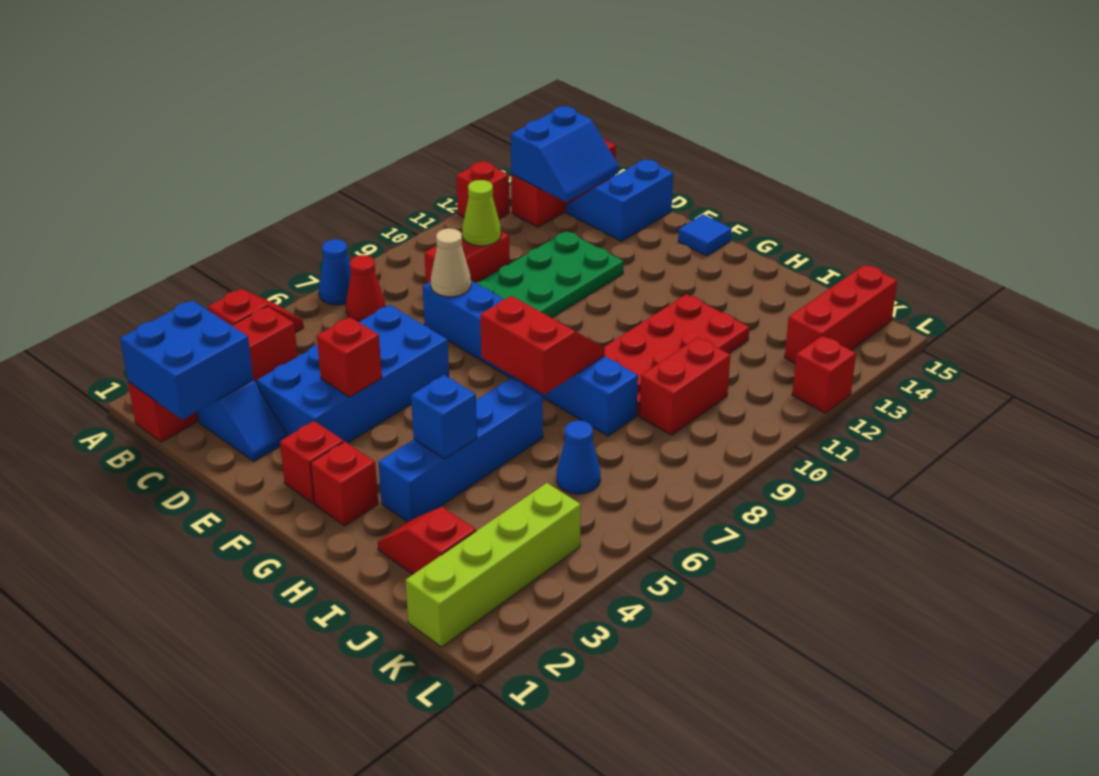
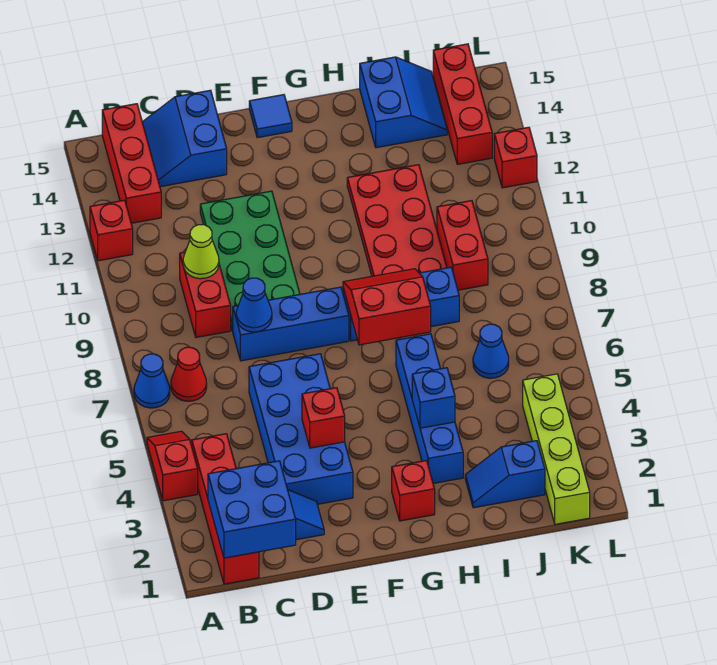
blue 2x2 slope [511,106,619,202] -> blue 2x2 slope moved to [360,57,447,148]
tan 1x1 cone [431,228,471,297] -> blue 1x1 cone [236,278,272,332]
red 1x1 brick [280,421,344,504] -> none
red 1x2 slope [378,507,476,574] -> blue 1x2 slope [465,441,545,508]

